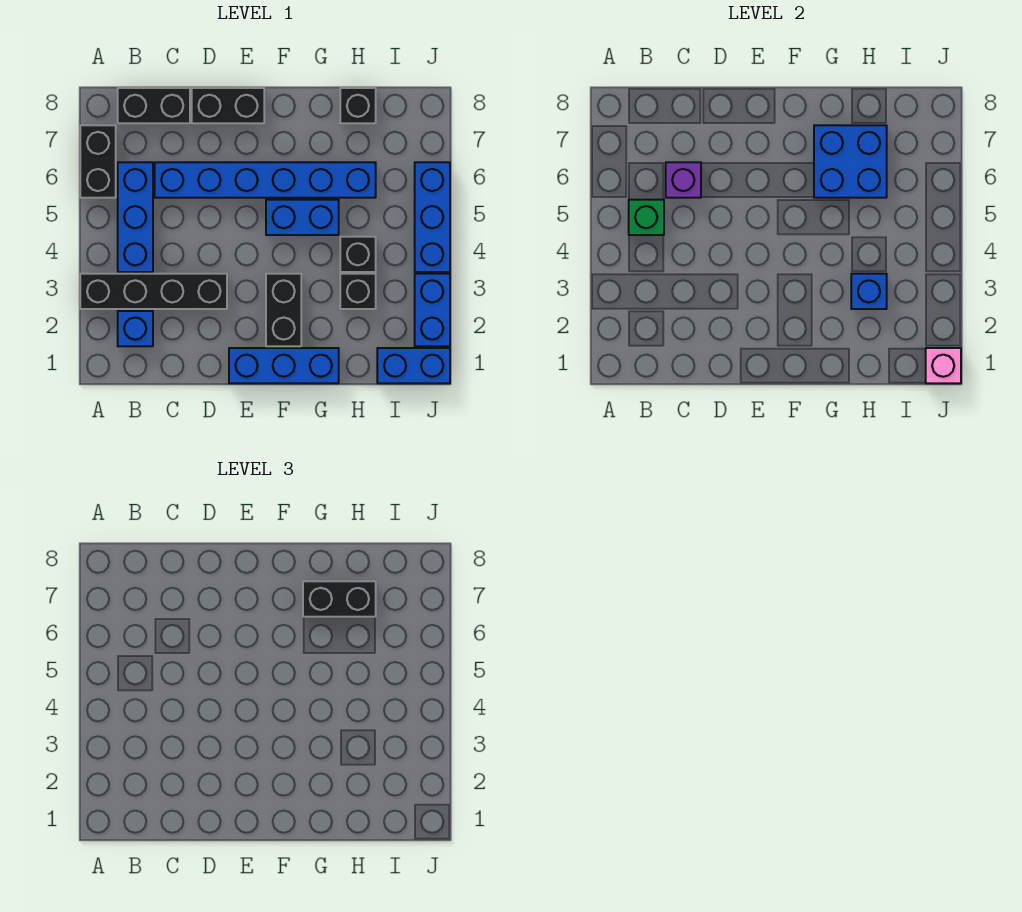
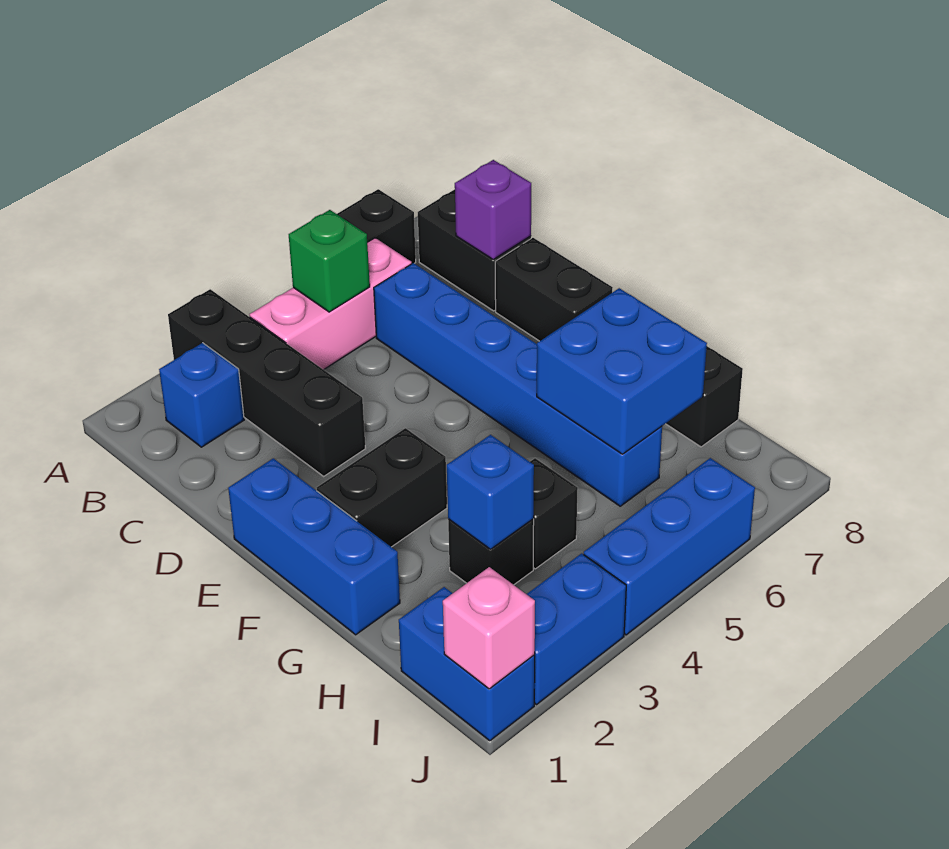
blue 1x3 brick [118,162,153,272] -> pink 1x3 brick [249,238,412,370]
purple 1x1 brick [666,162,701,198] -> purple 1x1 brick moved to [455,160,531,259]
blue 1x2 brick [266,200,339,235] -> none
black 1x2 brick [303,581,376,617] -> none

